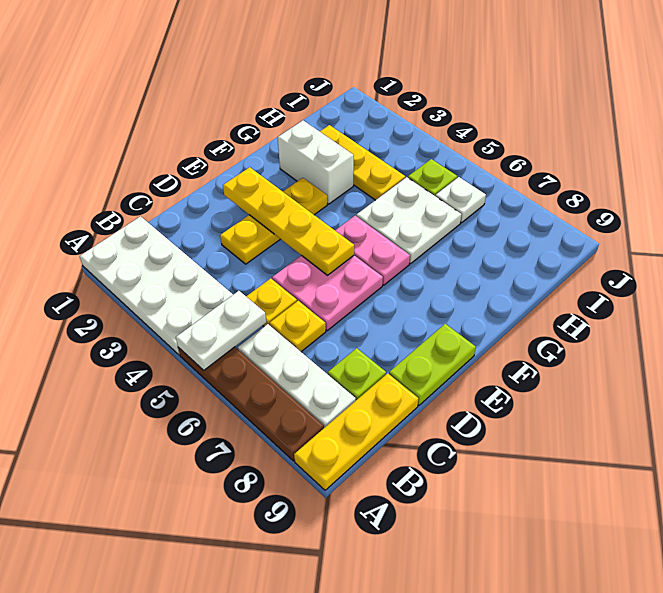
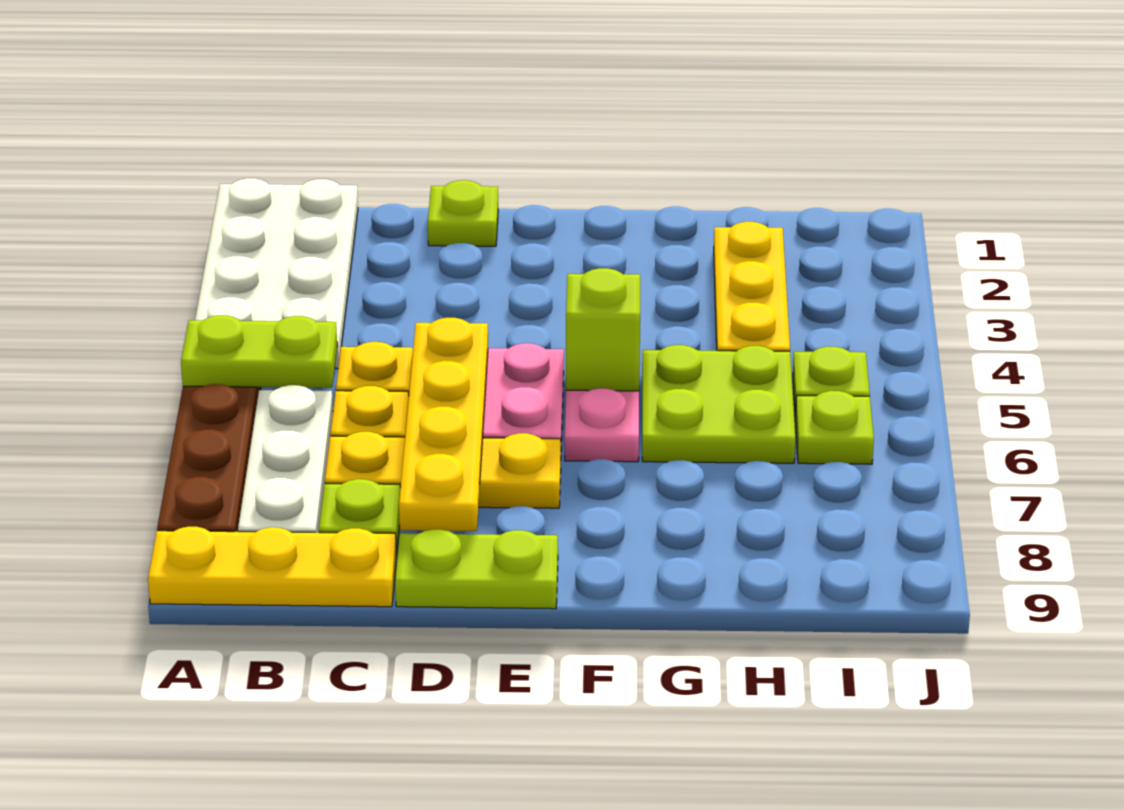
white 1x2 plate [176,291,266,370] -> lime 1x2 plate [181,315,337,388]
none -> lime 1x1 plate [428,180,498,246]
yellow 1x3 plate [220,178,327,264] -> yellow 1x3 plate moved to [325,432,561,508]
yellow 1x4 plate [223,167,354,275] -> yellow 1x4 plate moved to [399,318,488,531]
none -> lime 1x1 brick [566,268,640,391]
white 1x2 brick [278,120,354,204] -> none
white 2x2 plate [356,177,462,264] -> lime 2x2 plate [642,345,795,463]
white 1x1 plate [435,177,486,223] -> lime 1x1 plate [795,391,874,464]

